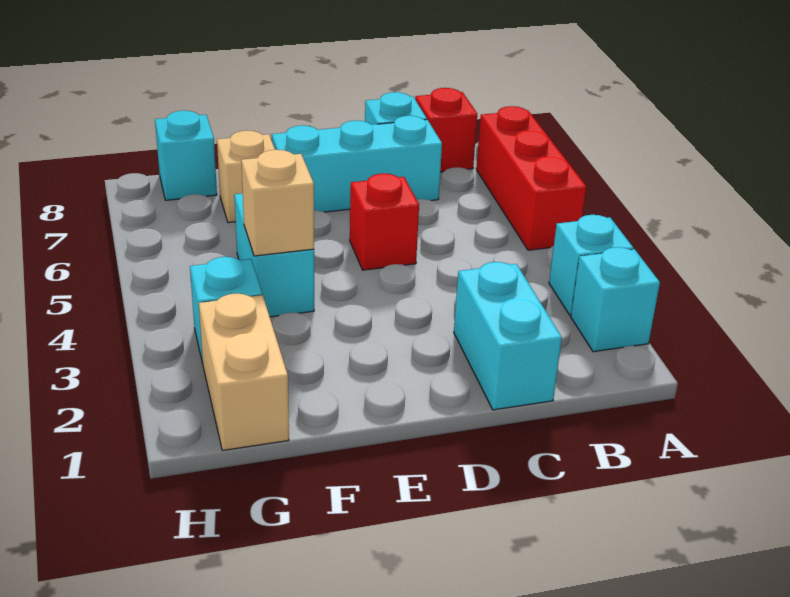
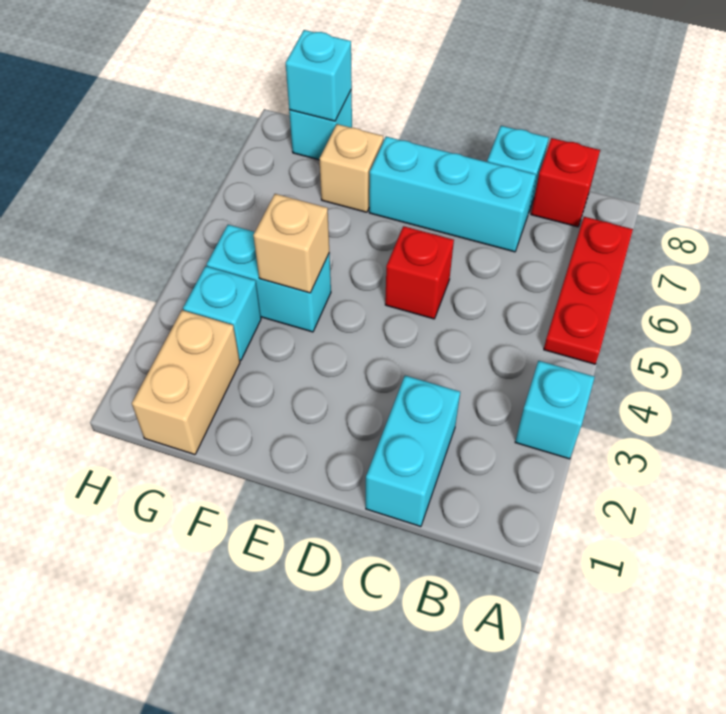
cyan 1x1 brick [571,247,660,352] -> cyan 1x1 brick moved to [286,30,352,121]
red 1x3 brick [476,106,586,250] -> red 1x3 plate [544,217,633,364]
cyan 1x2 brick [234,193,314,317] -> cyan 1x2 brick turned to [207,225,331,332]

